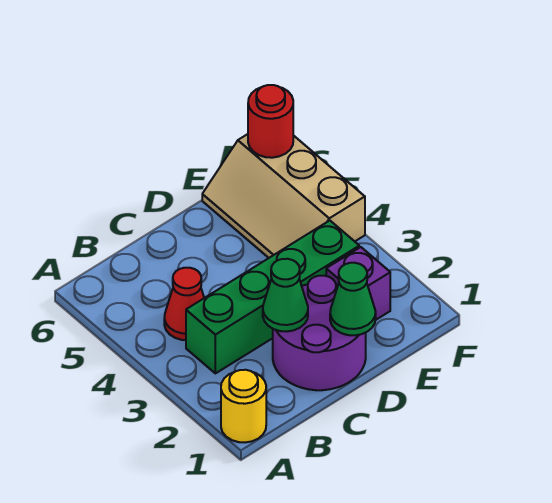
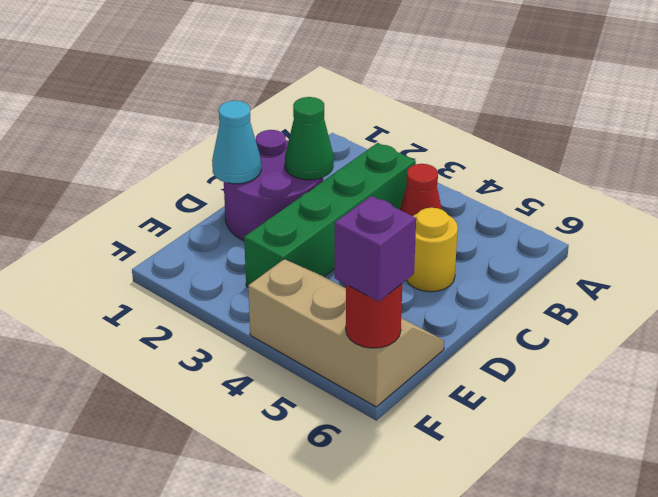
yellow 1x1 round brick [221,370,266,442] -> yellow 1x1 round brick moved to [406,208,458,292]
green 1x1 cone [330,263,376,335] -> cyan 1x1 cone [212,101,261,184]
purple 1x1 brick [326,247,390,320] -> purple 1x1 brick moved to [335,196,416,302]

